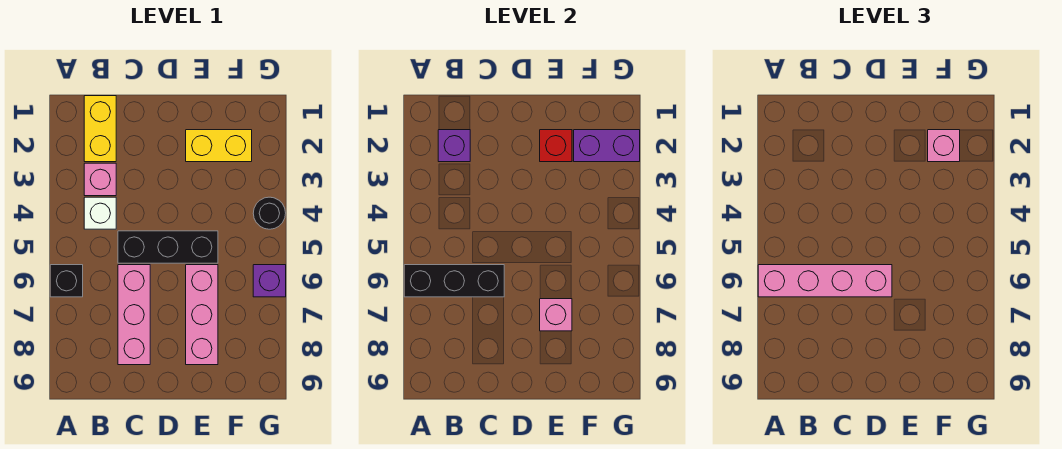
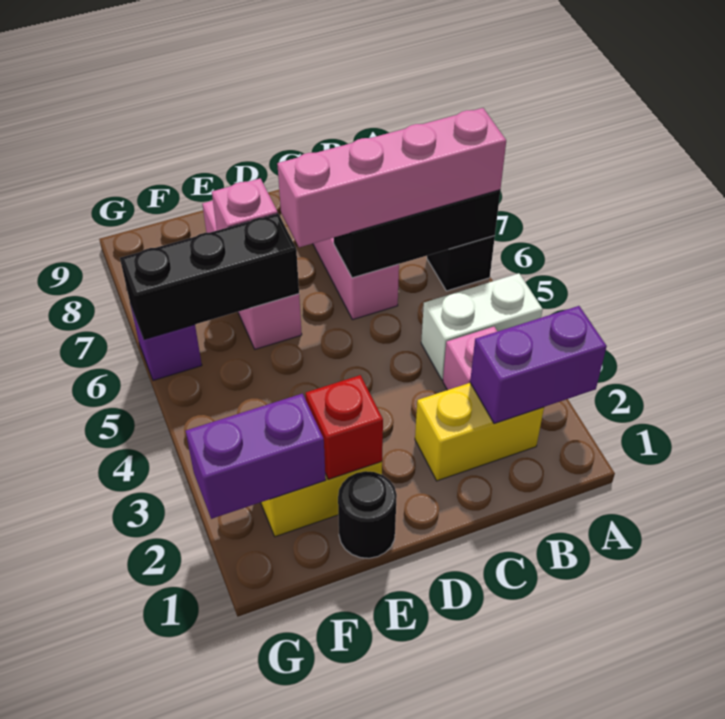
yellow 1x2 brick [84,96,116,162] -> yellow 1x2 brick turned to [415,383,544,481]
purple 1x1 brick [438,130,470,162] -> purple 1x2 brick [470,306,607,424]
white 1x1 brick [84,197,116,229] -> white 1x2 brick [421,273,543,380]
black 1x3 brick [118,231,218,263] -> black 1x3 brick moved to [120,214,299,339]
pink 1x1 brick [928,130,960,162] -> none
black 1x1 round brick [253,197,286,229] -> black 1x1 round brick moved to [338,471,397,558]

